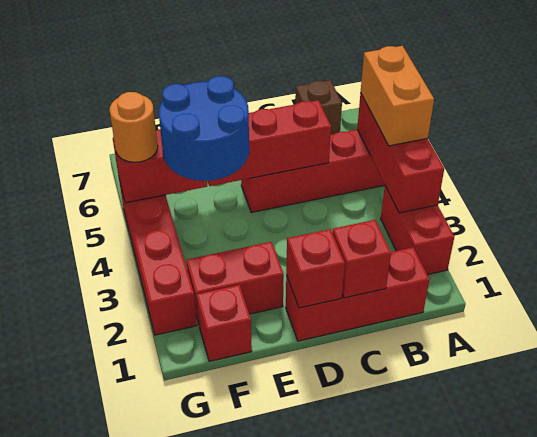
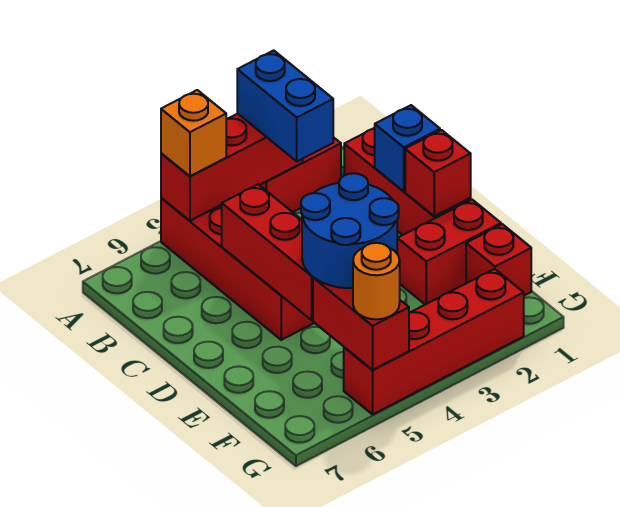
none -> blue 1x2 brick [237,50,333,161]
orange 1x2 brick [361,46,434,146] -> orange 1x1 brick [161,90,226,176]
brown 1x1 brick [295,80,342,134] -> none
red 1x1 brick [332,220,391,298] -> blue 1x1 brick [375,105,440,191]
red 1x2 brick [187,242,284,324] -> red 1x2 brick turned to [397,200,501,305]

